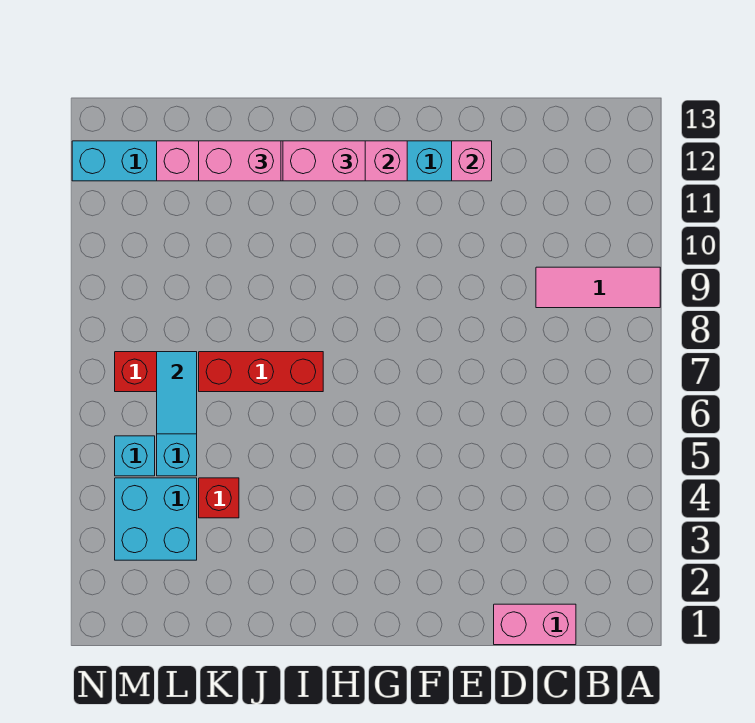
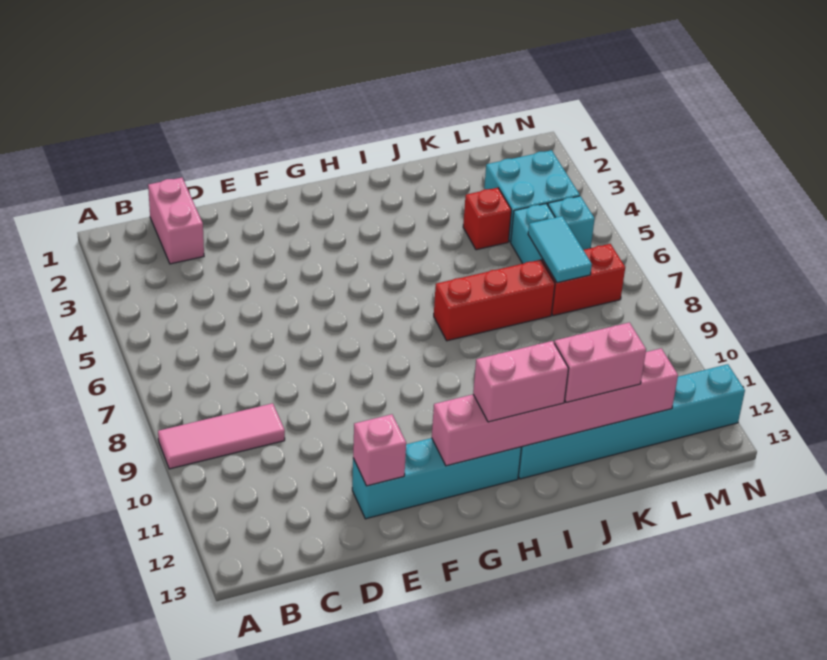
pink 1x2 brick [494,604,576,645] -> pink 1x2 brick turned to [148,178,204,264]

